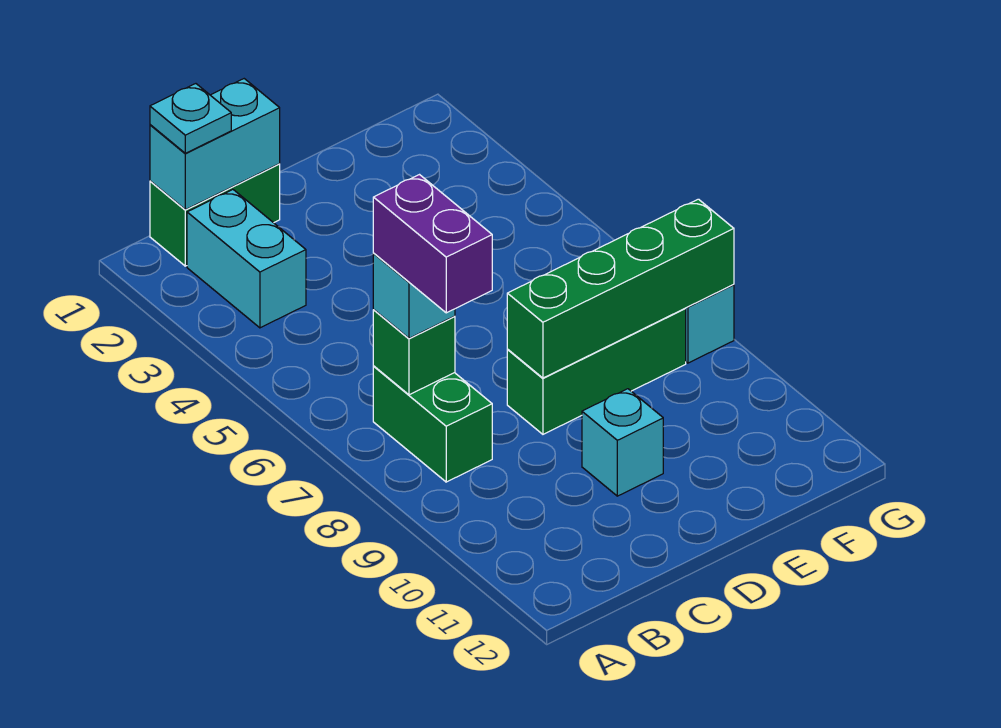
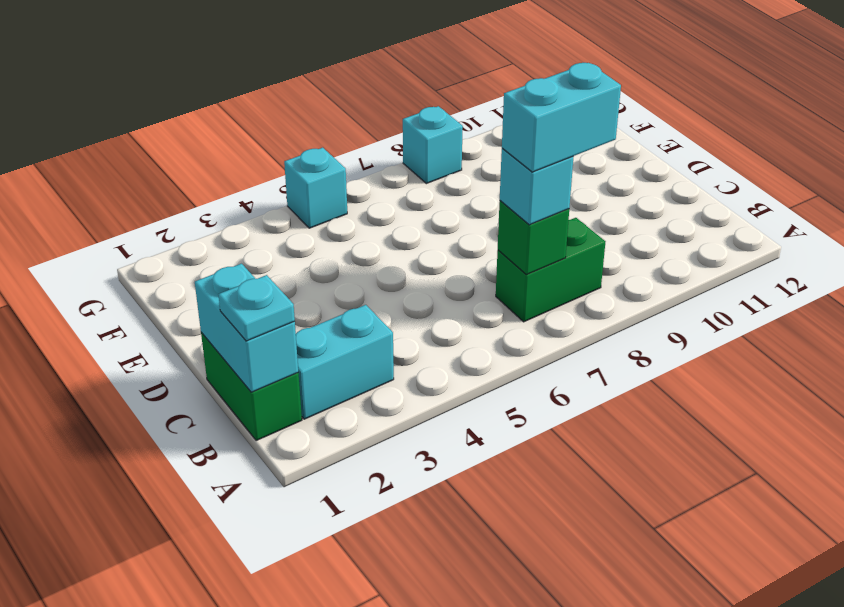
purple 1x2 brick [373,175,492,313] -> cyan 1x2 brick [502,63,621,172]
green 1x3 brick [507,309,686,434] -> none
green 1x4 brick [507,199,734,378] -> none
cyan 1x1 brick [582,389,663,496] -> cyan 1x1 brick moved to [284,148,347,228]

